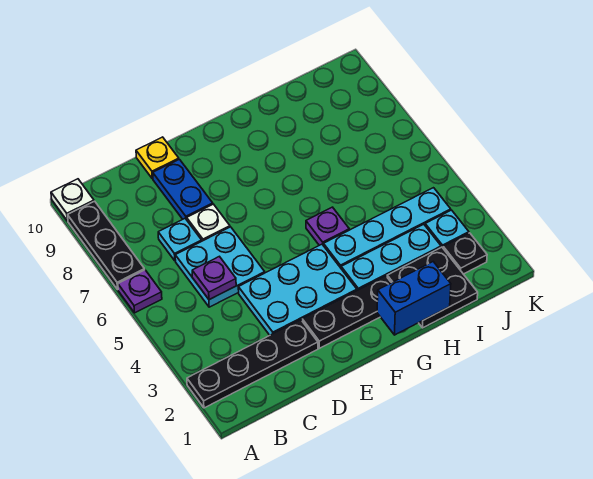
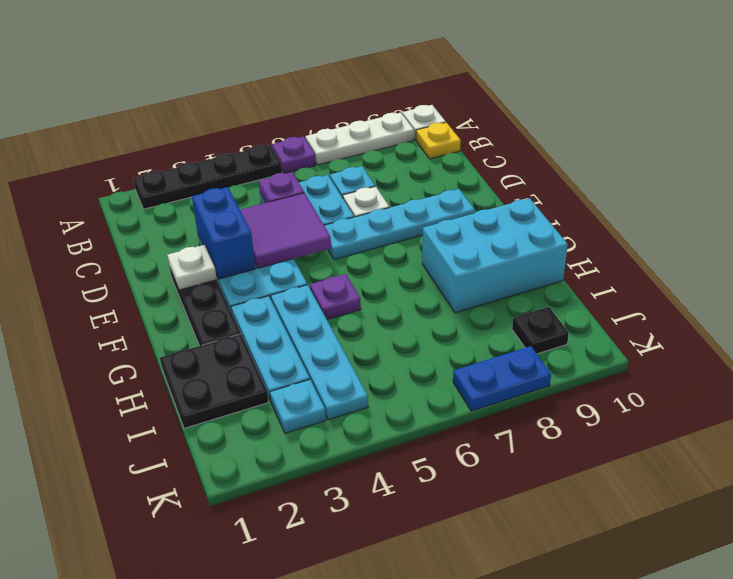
black 1x4 plate [187,320,318,408] -> black 1x4 plate turned to [133,145,282,209]
black 1x3 plate [68,201,144,290] -> white 1x3 plate [305,113,414,165]
none -> purple 2x2 tile [240,193,331,268]
blue 1x2 plate [153,159,213,220] -> blue 1x2 plate moved to [453,346,551,411]
yellow 1x1 plate [136,137,179,179] -> yellow 1x1 plate moved to [416,122,461,159]
none -> white 1x1 plate [167,245,217,290]
none -> cyan 1x4 plate [324,189,475,260]
blue 1x2 brick [377,262,451,335] -> blue 1x2 brick moved to [192,187,256,279]
none -> cyan 2x3 brick [422,198,568,313]
black 1x1 plate [443,233,487,274] -> black 1x1 plate moved to [512,307,569,354]

